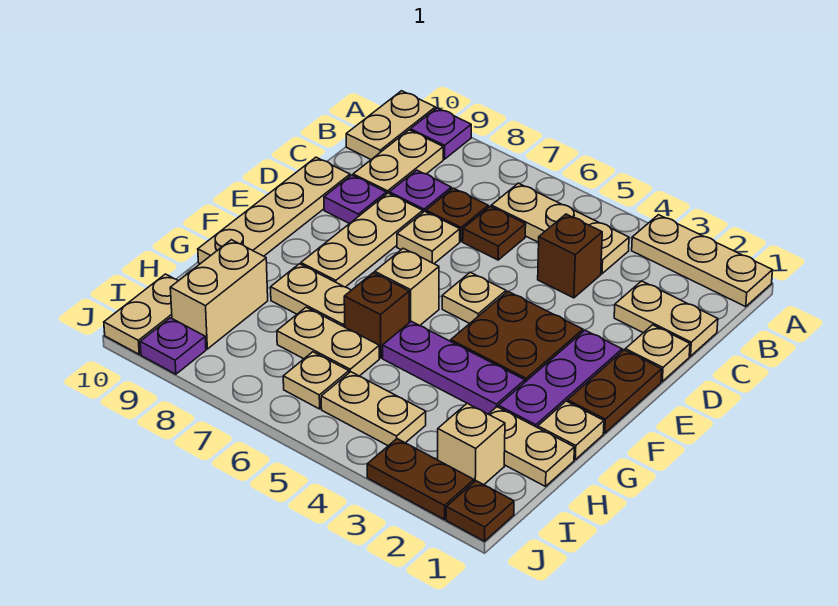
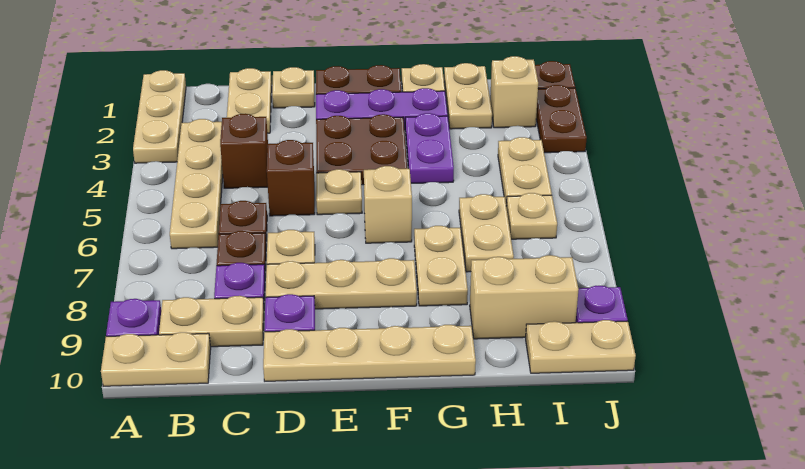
tan 1x3 plate [491,183,629,274] -> tan 1x4 plate [170,119,223,249]
purple 1x3 plate [383,321,525,414] -> purple 1x2 plate [405,113,454,183]
brown 1x1 brick [344,273,409,358] -> brown 1x1 brick moved to [267,140,315,216]

